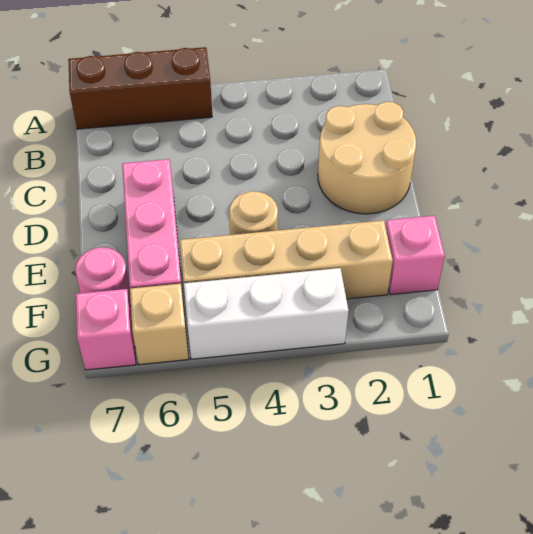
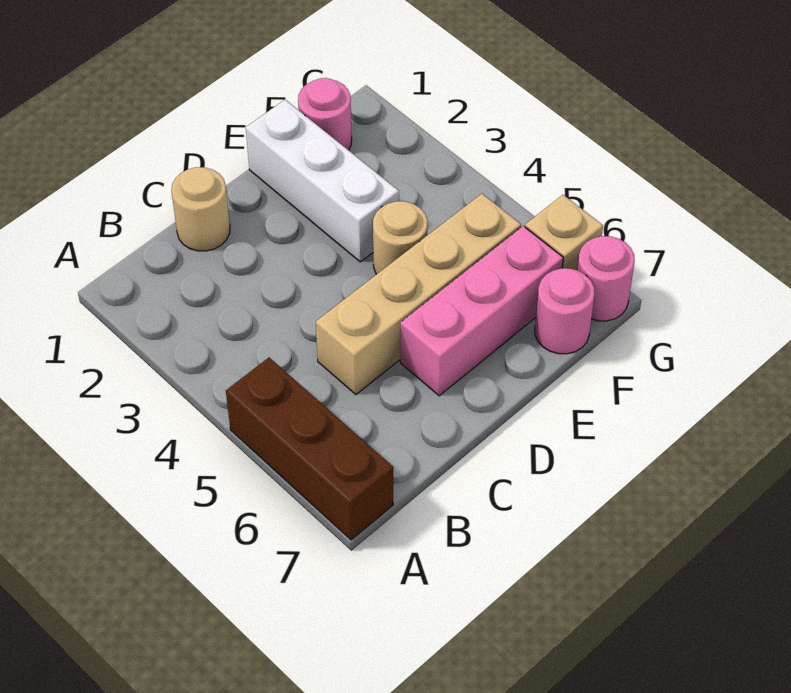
tan 2x2 round brick [318,102,416,214] -> tan 1x1 round brick [171,167,230,251]
pink 1x1 brick [386,216,445,295] -> pink 1x1 round brick [298,78,352,150]
tan 1x4 brick [180,220,393,299] -> tan 1x4 brick turned to [316,194,521,395]
white 1x3 brick [184,268,348,359] -> white 1x3 brick moved to [246,100,399,262]
pink 1x1 brick [76,289,136,370] -> pink 1x1 round brick [577,236,635,321]

